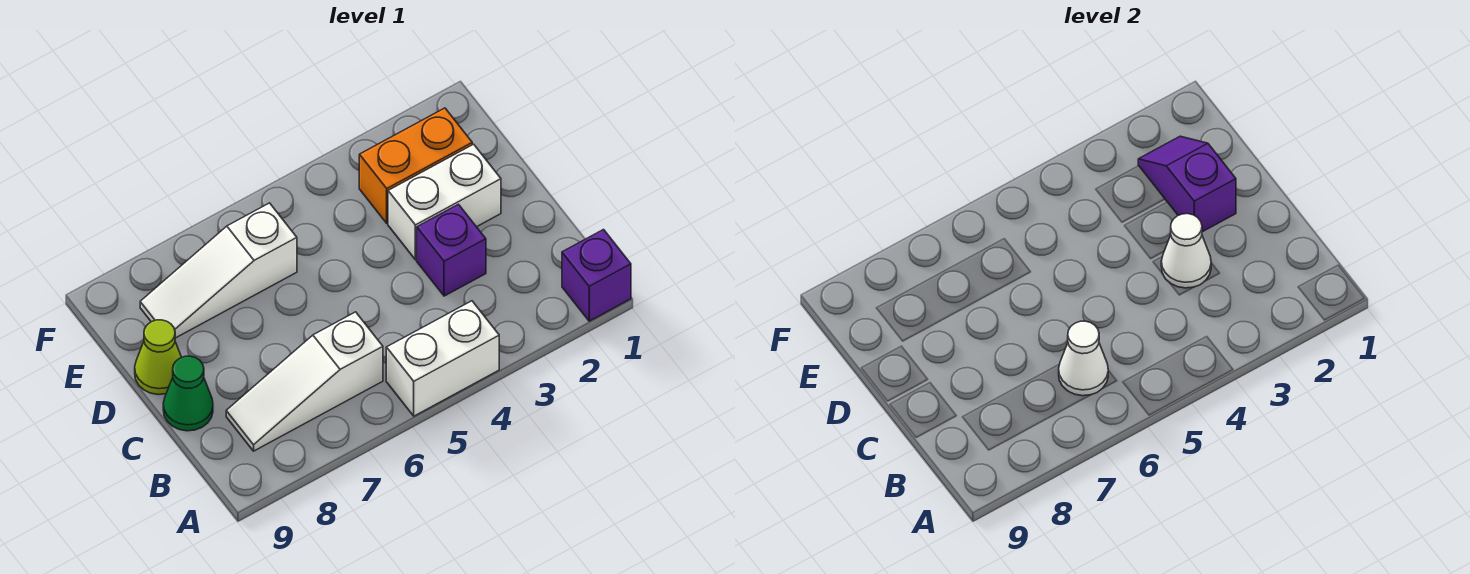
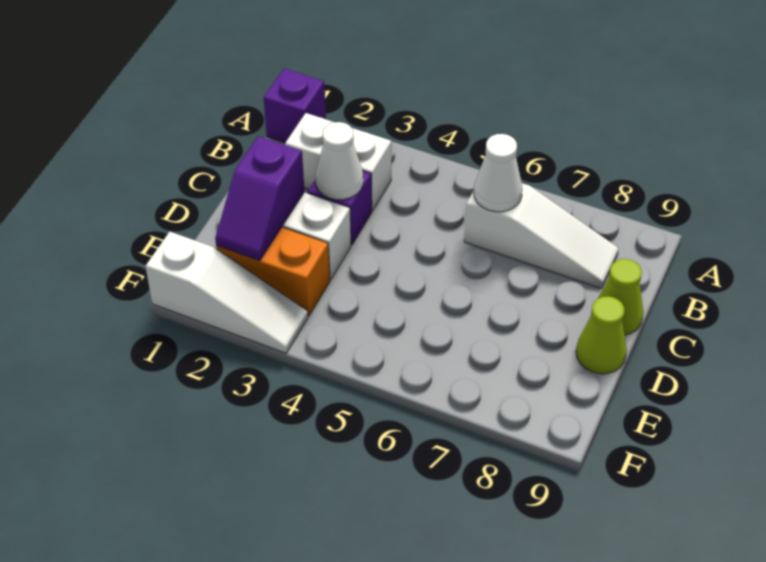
white 1x2 brick [386,301,499,416] -> white 1x2 brick moved to [285,113,392,211]
green 1x1 cone [163,356,213,431] -> lime 1x1 cone [598,259,644,335]
white 1x3 slope [140,203,297,338] -> white 1x3 slope moved to [146,232,308,353]

